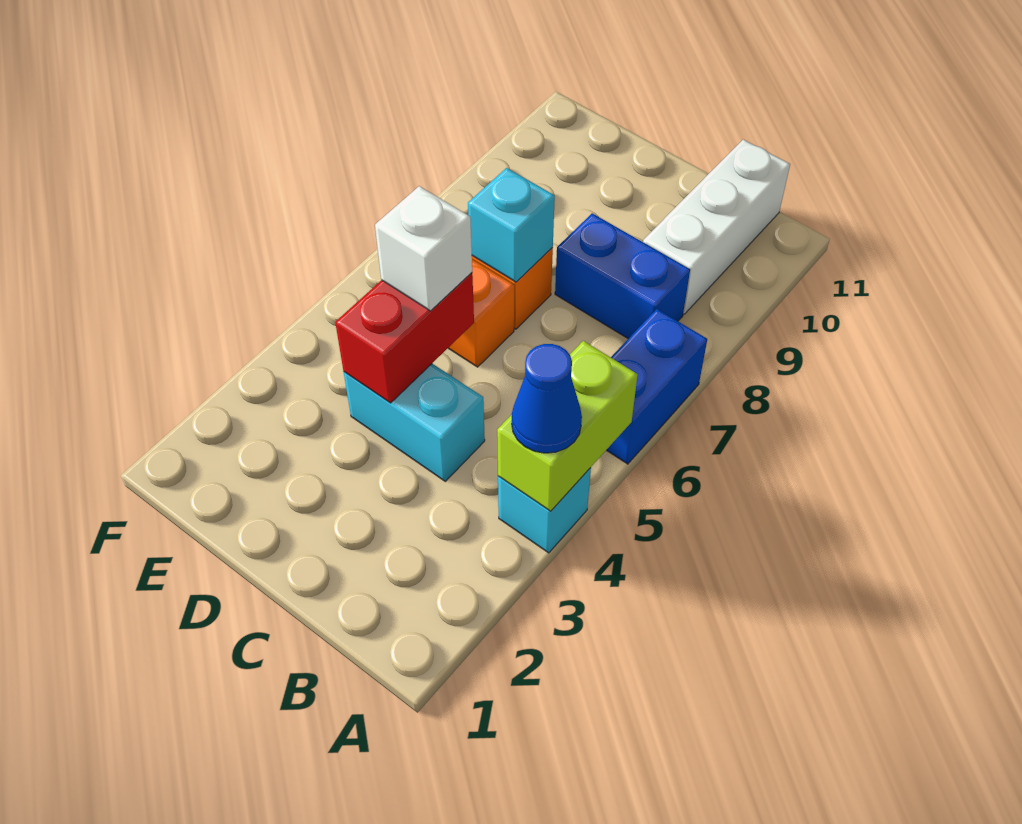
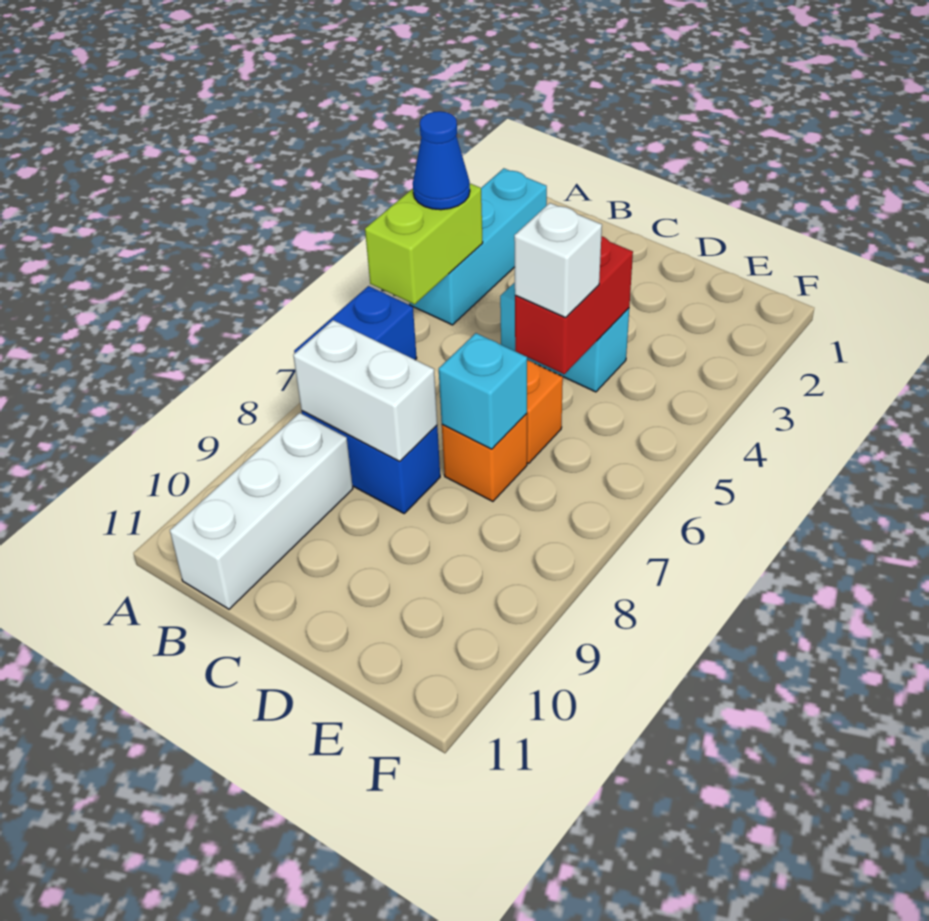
cyan 1x1 brick [498,468,591,553] -> cyan 1x3 brick [410,168,547,325]
none -> white 1x2 brick [293,320,437,461]

